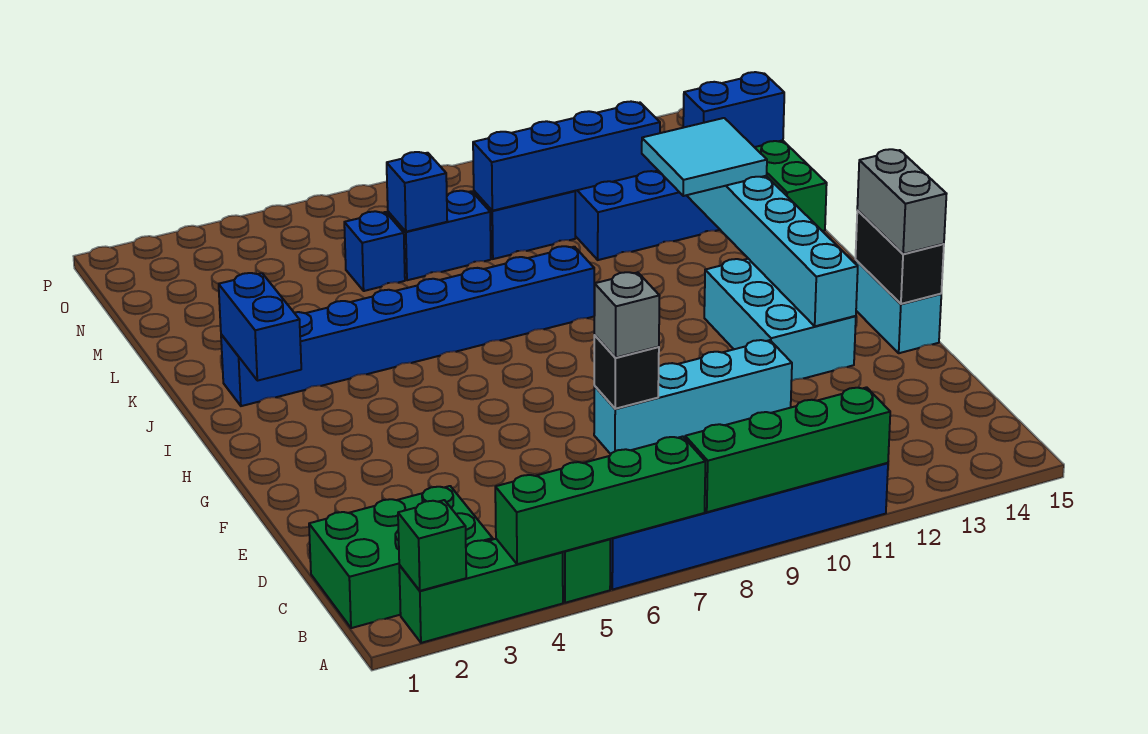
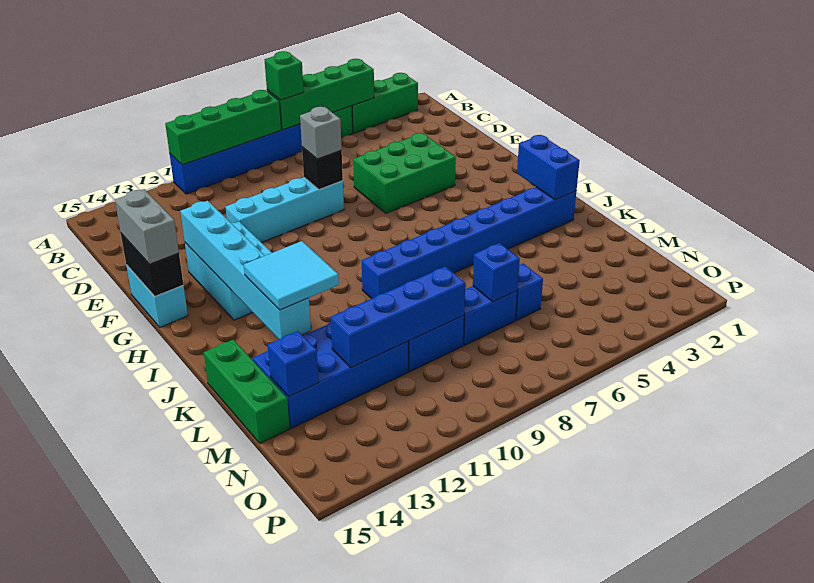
green 1x1 brick [398,500,466,591] -> green 1x1 brick moved to [265,51,304,100]
green 2x3 brick [309,486,493,628] -> green 2x3 brick moved to [353,133,456,213]
blue 1x2 brick [683,72,784,147] -> blue 1x1 brick [268,331,319,396]

